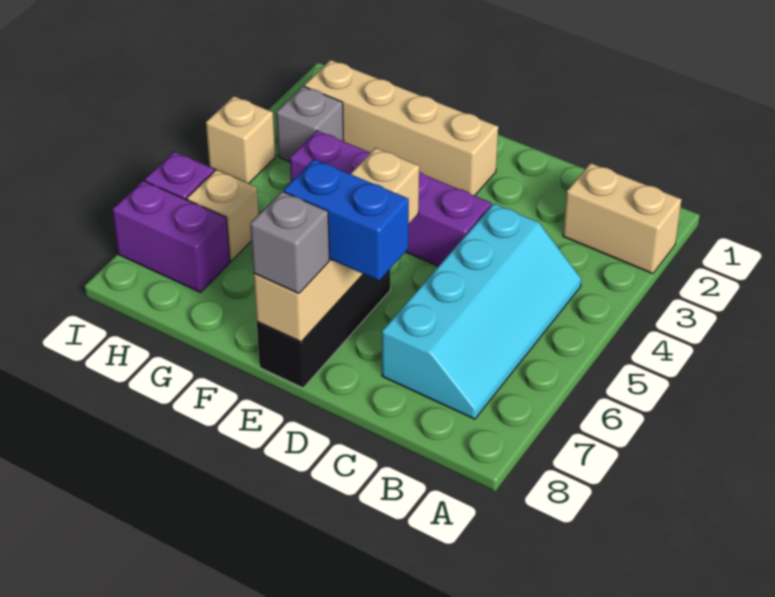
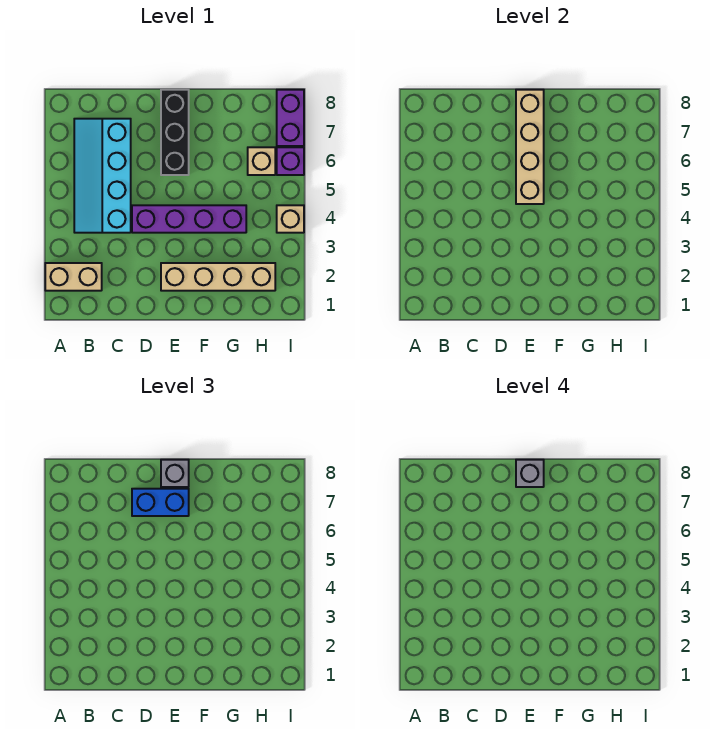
grey 1x1 brick [276,86,344,162] -> grey 1x1 brick moved to [516,460,544,487]
purple 1x2 brick [112,181,230,292] -> purple 1x2 brick turned to [277,90,304,146]

